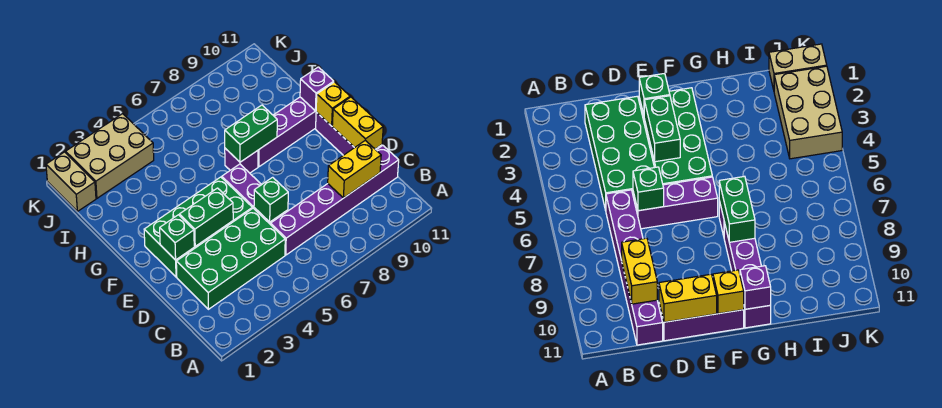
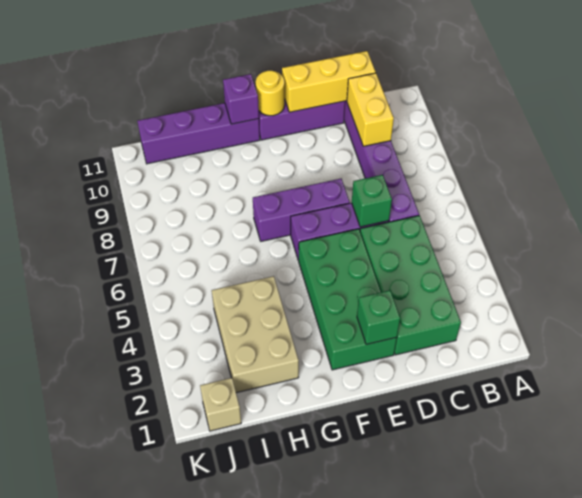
yellow 1x2 brick [332,97,383,149] -> yellow 1x3 brick [282,51,376,112]
green 1x2 brick [179,188,233,246] -> none
yellow 1x1 brick [316,82,350,126] -> yellow 1x1 round brick [256,71,285,116]
purple 1x1 brick [225,148,258,173] -> purple 1x3 brick [253,179,350,241]
green 1x2 brick [225,105,277,162] -> none
purple 1x4 brick [258,97,316,167] -> purple 1x4 brick turned to [137,103,260,164]
tan 1x2 brick [46,152,96,211] -> tan 1x1 brick [200,378,241,431]
tan 2x3 brick [66,114,154,198] -> tan 2x3 brick moved to [212,276,299,393]

